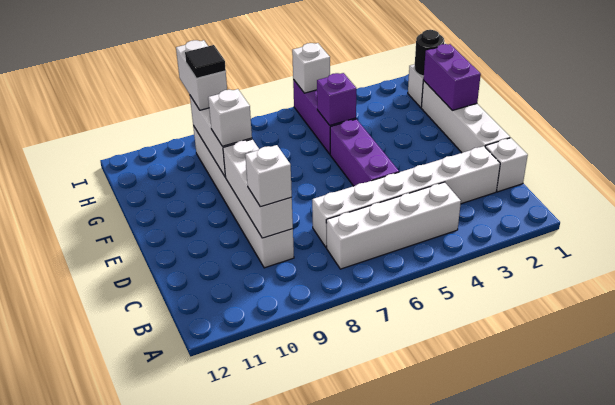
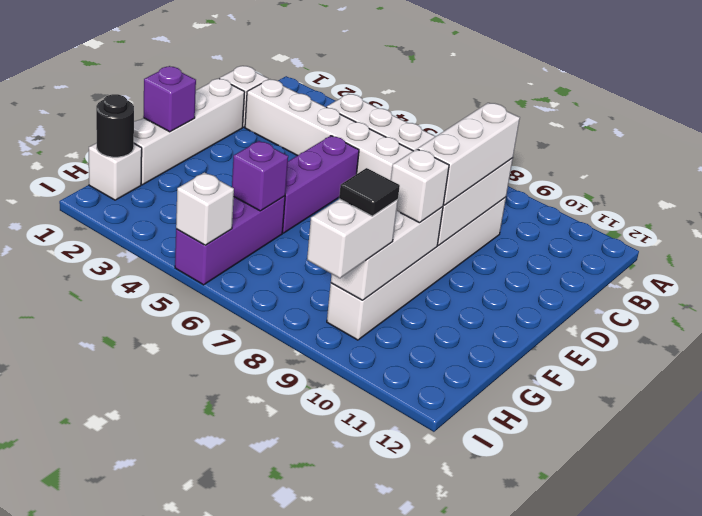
white 1x1 brick [245,145,292,207] -> white 1x3 brick [418,103,520,205]
purple 1x2 brick [423,44,481,110] -> purple 1x1 brick [143,66,196,132]

